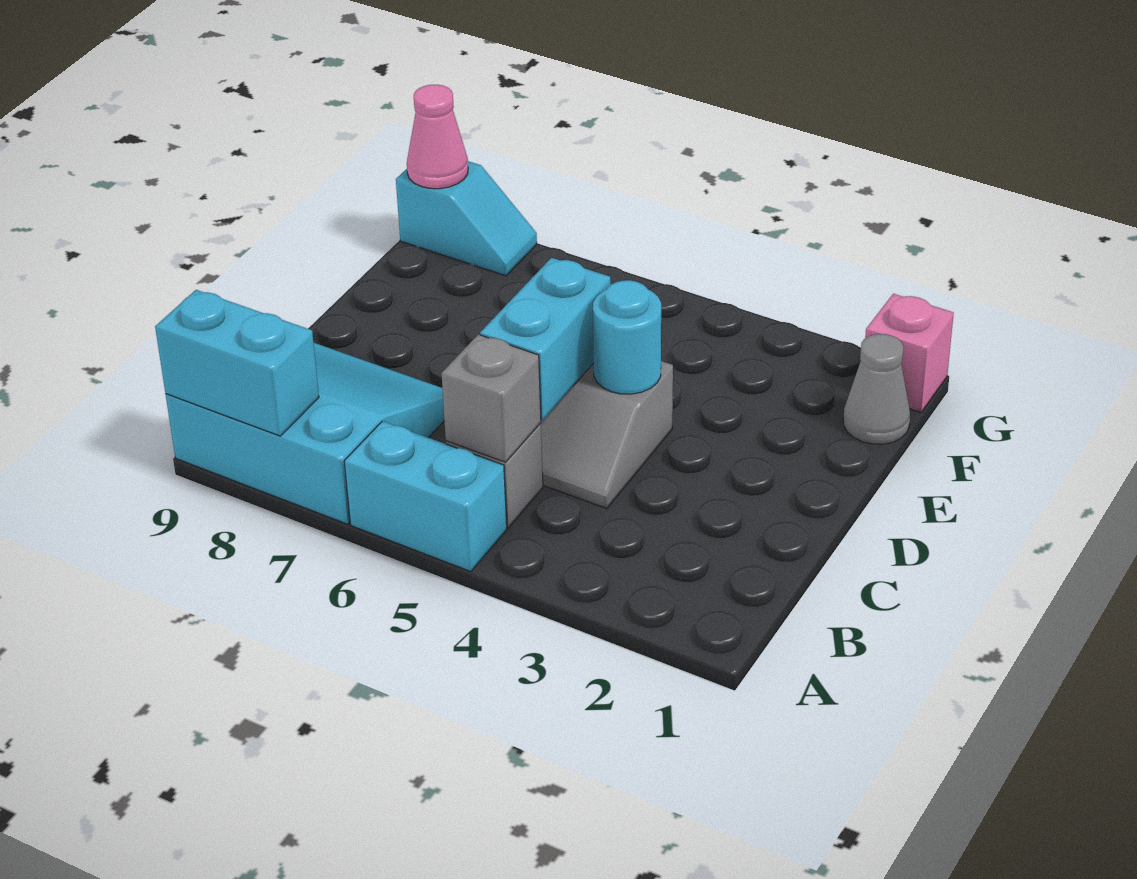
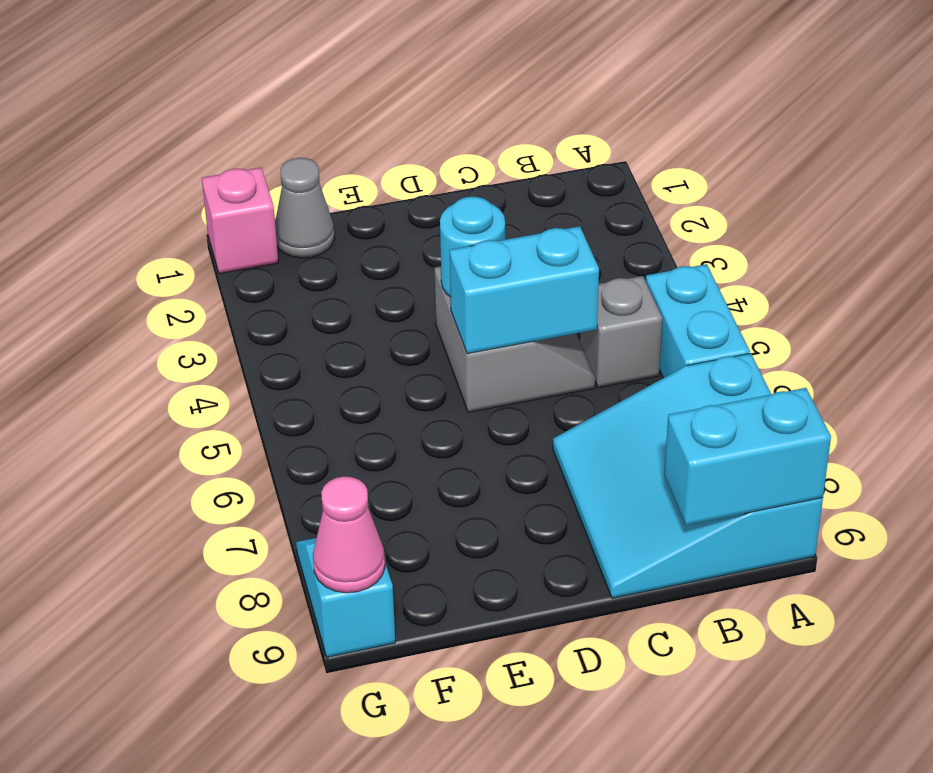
cyan 1x2 brick [155,290,319,436] -> cyan 1x2 brick turned to [664,388,831,525]
grey 1x1 brick [441,334,541,462] -> none

